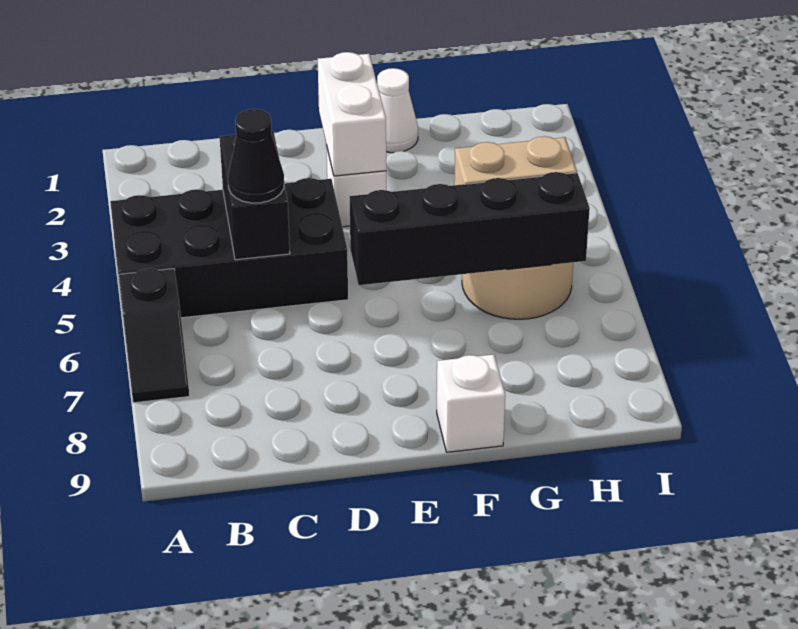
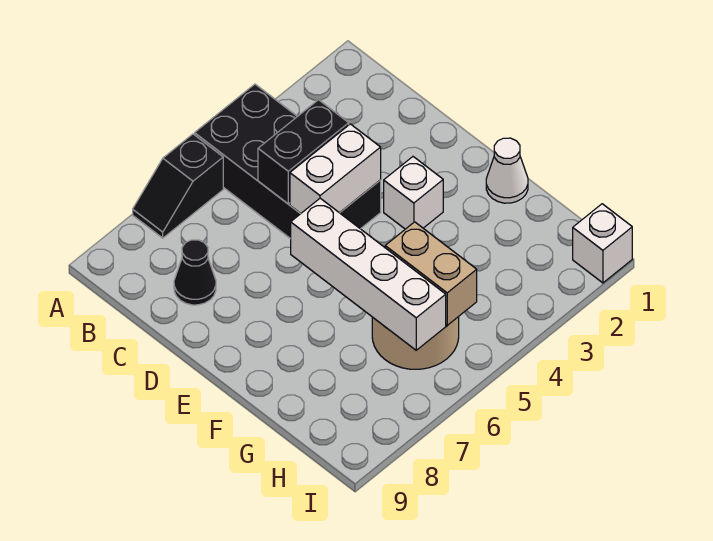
black 1x1 cone [228,109,284,203] -> black 1x1 cone moved to [174,240,216,305]
white 1x2 brick [318,52,386,176] -> white 1x2 brick moved to [290,124,381,214]
black 1x4 brick [349,172,590,285] -> white 1x4 brick [291,198,446,350]
white 1x1 brick [437,354,505,452] -> white 1x1 brick moved to [573,204,632,283]

